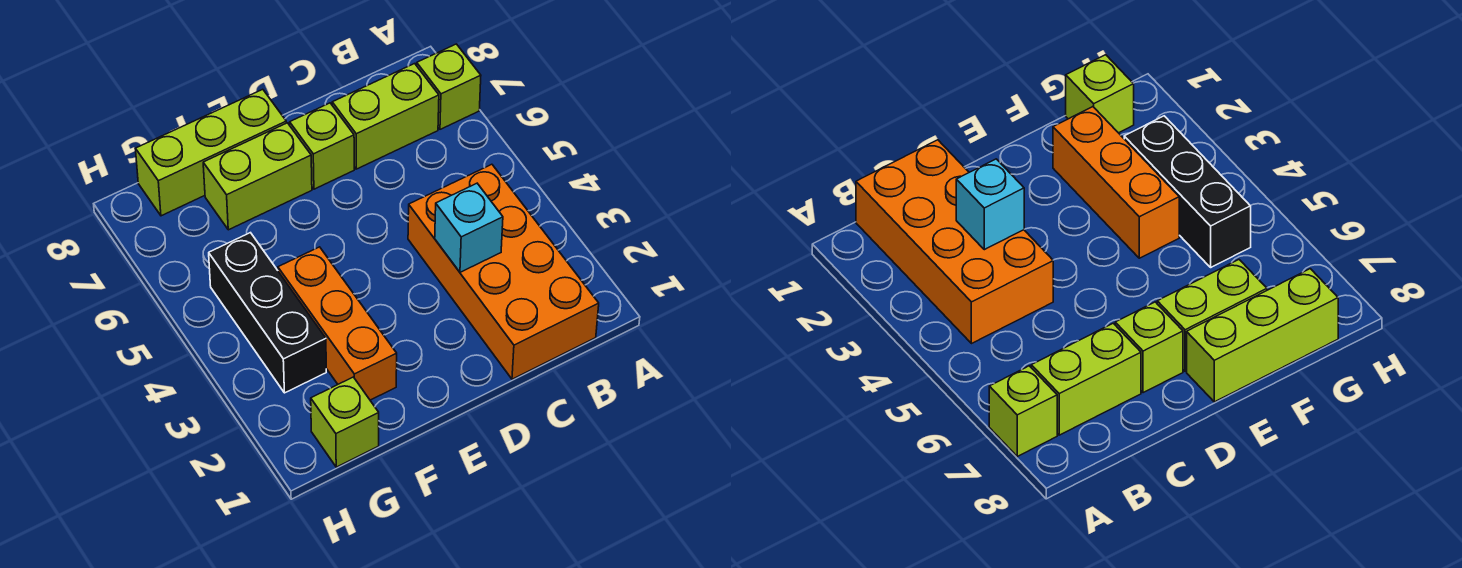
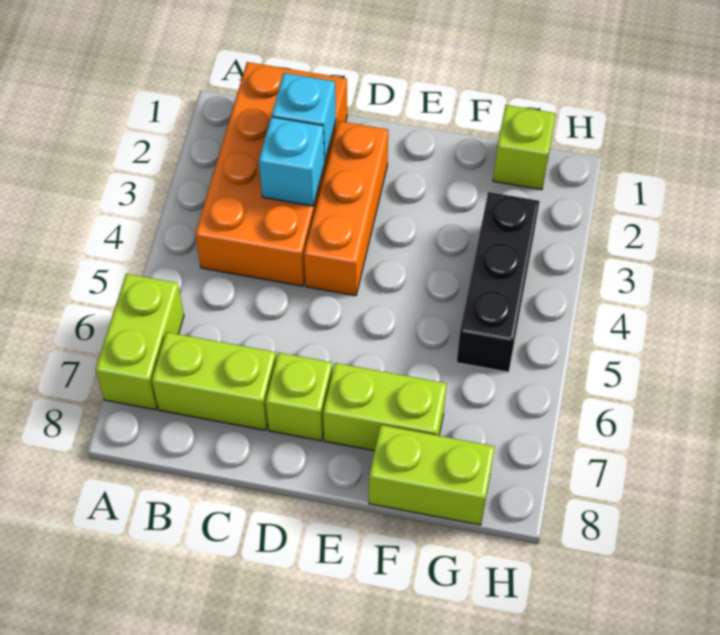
lime 1x1 brick [417,44,481,129] -> lime 1x2 brick [95,274,184,410]
none -> cyan 1x1 brick [272,73,336,161]
lime 1x3 brick [136,89,286,216] -> lime 1x2 brick [369,425,495,525]
orange 1x3 brick [278,247,397,400] -> orange 1x3 brick moved to [304,121,388,296]

